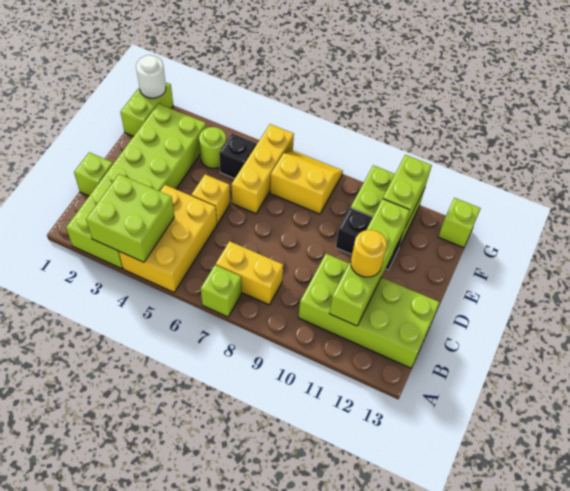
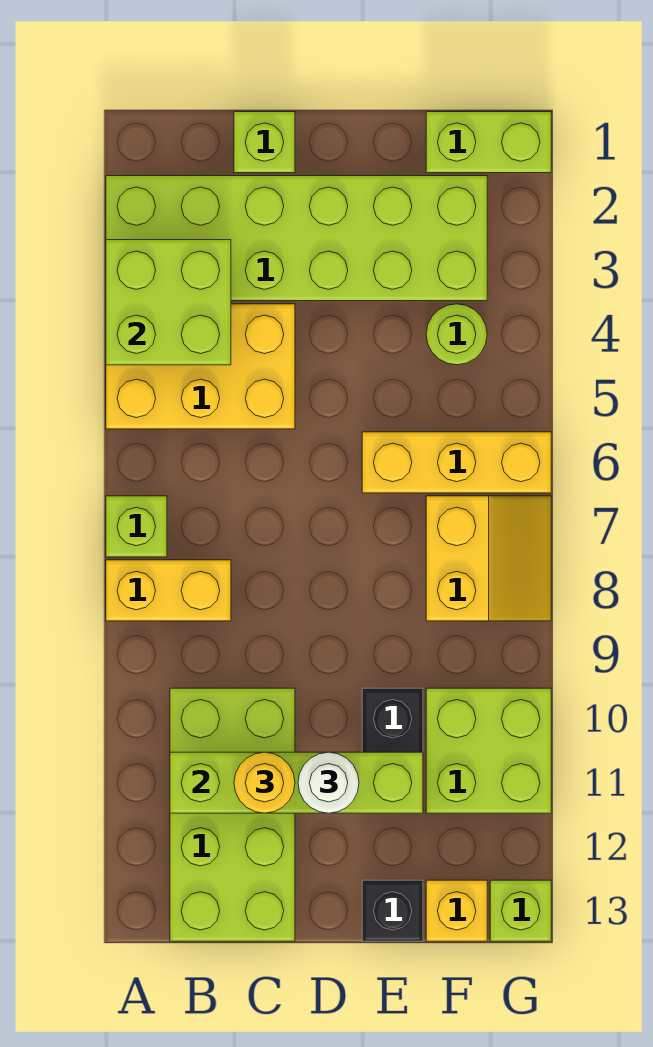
yellow 1x2 brick [216,241,283,305] -> yellow 1x2 brick turned to [106,560,231,621]
yellow 1x1 brick [191,174,230,224] -> yellow 1x1 brick moved to [426,880,487,941]
black 1x1 brick [219,134,256,179] -> black 1x1 brick moved to [362,880,423,941]
lime 1x2 brick [383,155,432,227] -> none
white 1x1 round brick [136,55,166,98] -> white 1x1 round brick moved to [298,752,359,813]

